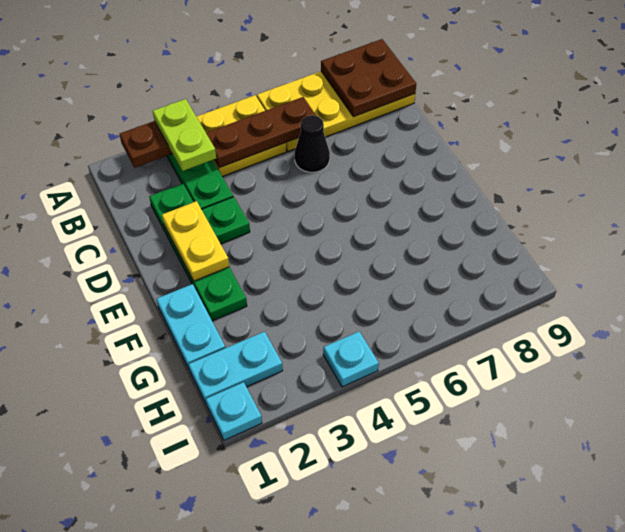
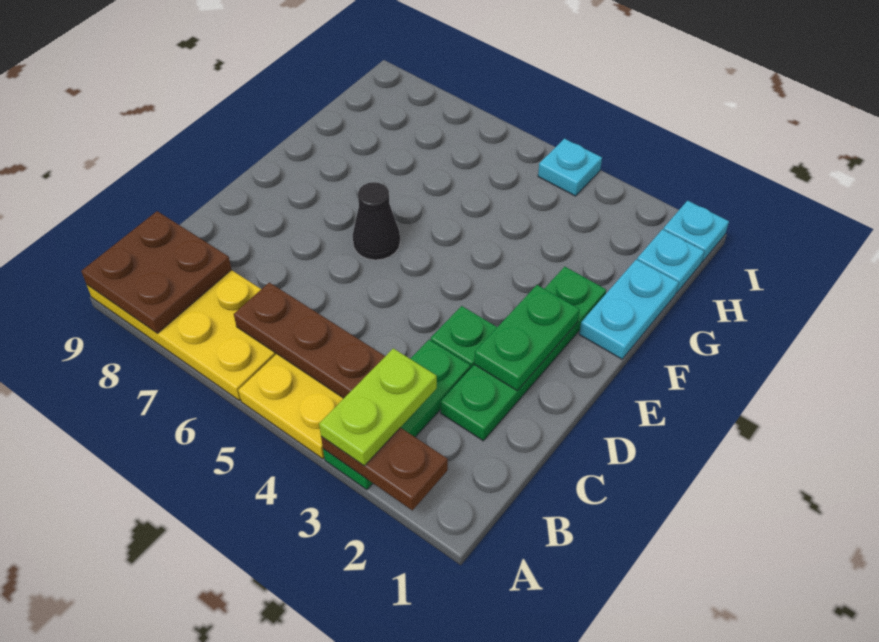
black 1x1 cone [295,115,330,172] -> black 1x1 cone moved to [353,182,400,260]
yellow 1x2 plate [162,201,229,281] -> green 1x2 plate [474,285,580,391]
cyan 1x2 plate [189,331,283,405] -> cyan 1x1 plate [637,229,704,293]

